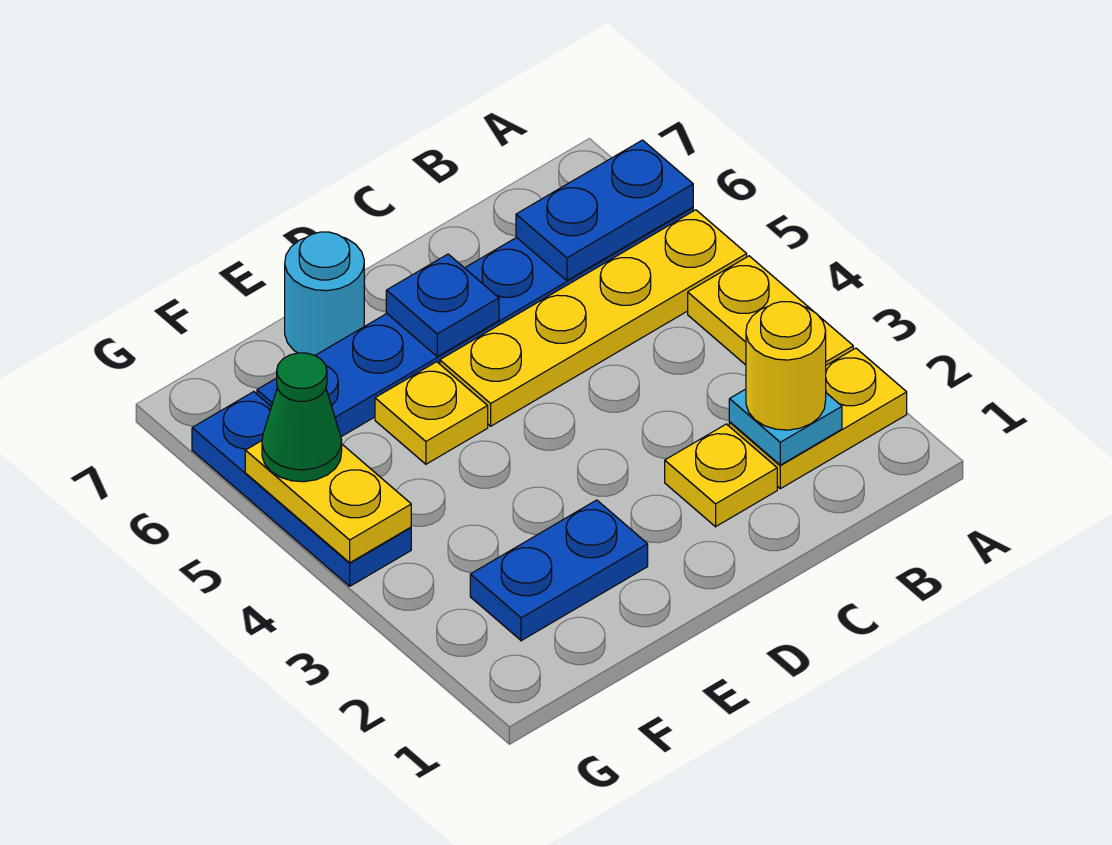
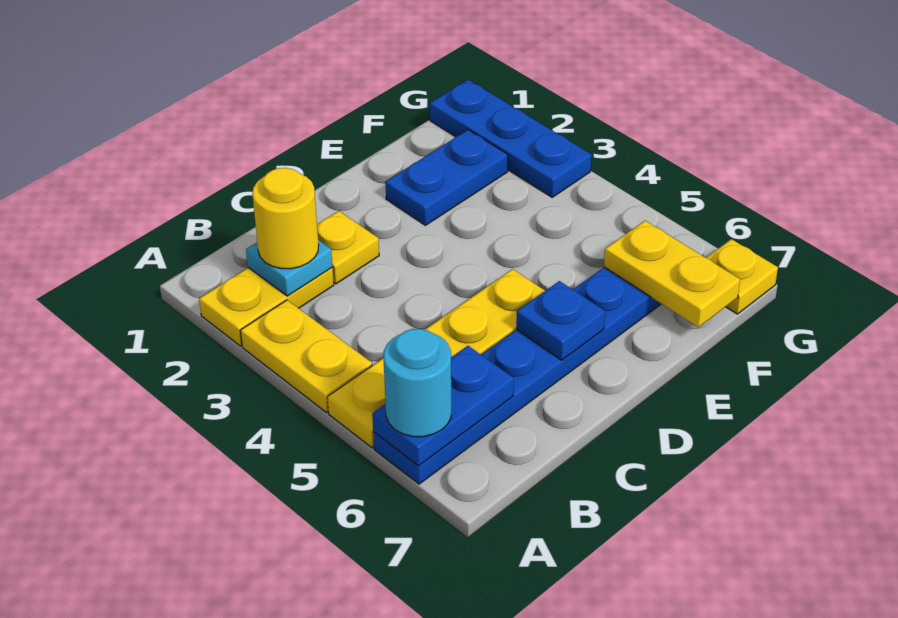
yellow 1x1 plate [375,362,488,464] -> yellow 1x1 plate moved to [706,239,778,314]
cyan 1x1 round brick [285,232,364,355] -> cyan 1x1 round brick moved to [384,329,451,437]
blue 1x3 plate [192,392,411,586] -> blue 1x3 plate moved to [430,80,591,197]
yellow 1x2 plate [245,441,411,563] -> yellow 1x2 plate moved to [604,221,740,327]
green 1x1 cone [262,353,342,482] -> none

